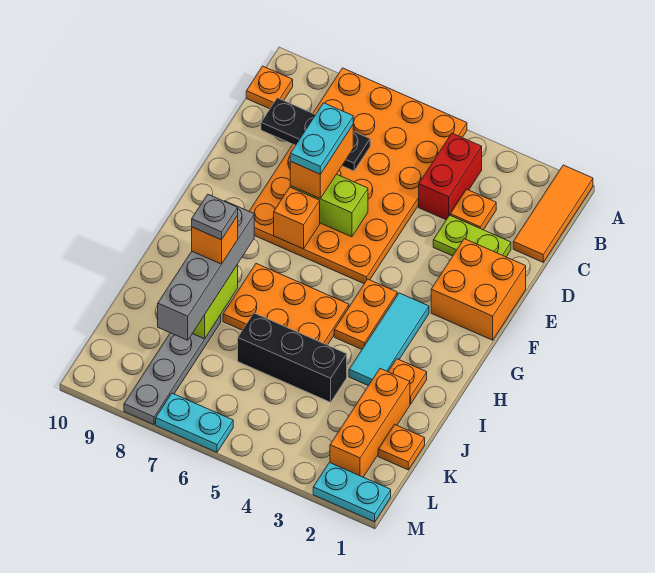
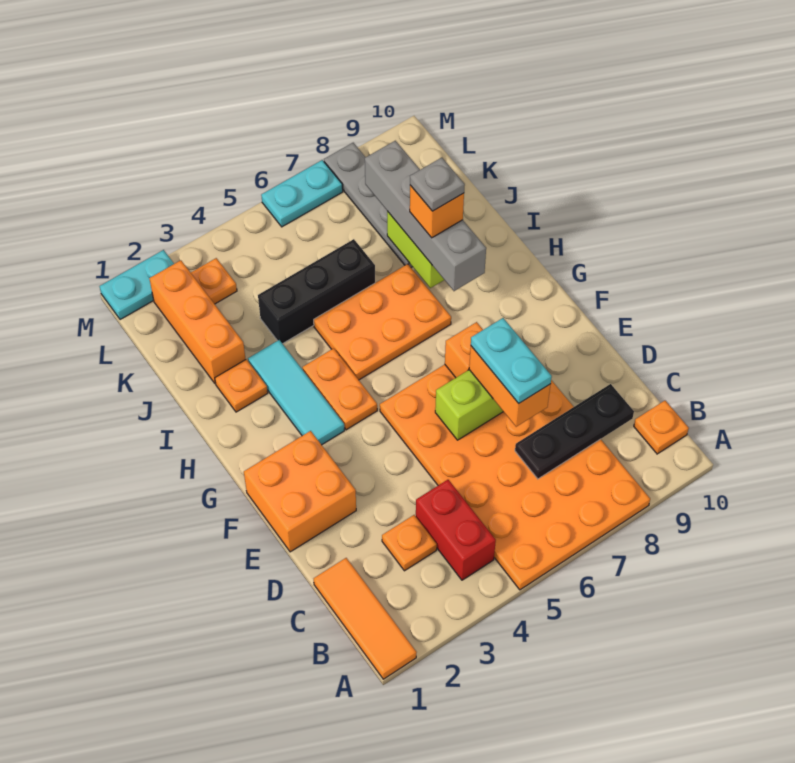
lime 1x2 plate [433,215,511,257] -> none
orange 1x1 plate [378,425,425,470] -> orange 1x1 plate moved to [191,258,237,304]

